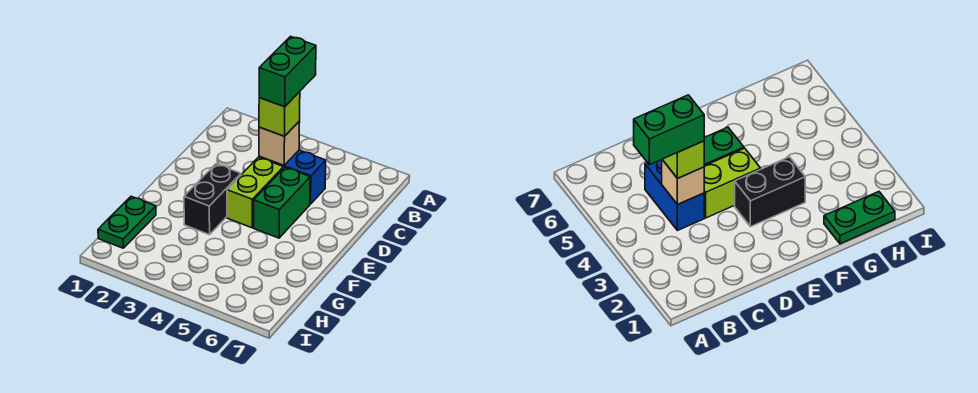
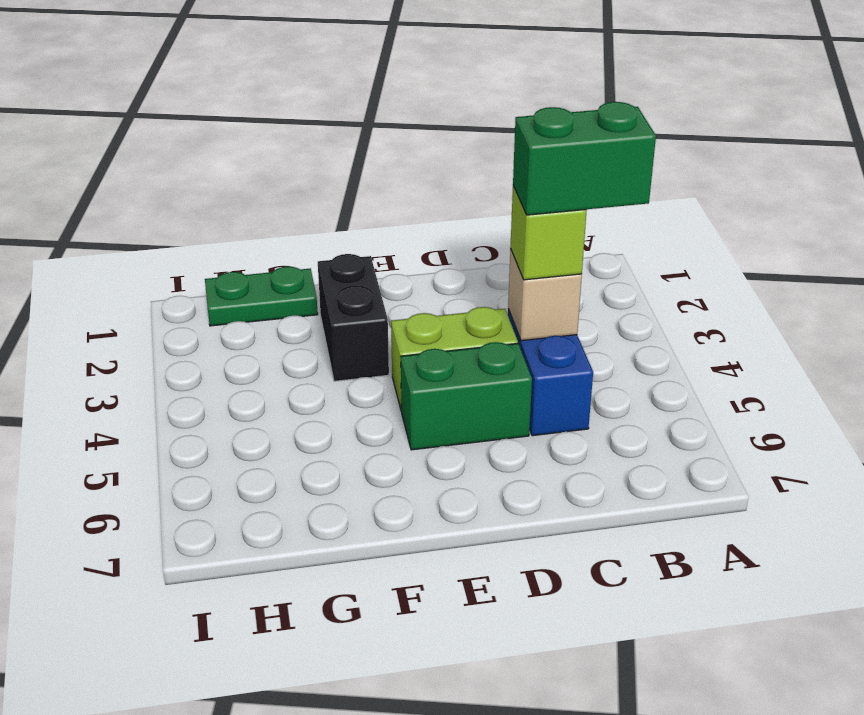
black 1x2 brick [184,164,241,235] -> black 1x2 brick turned to [318,254,389,381]

